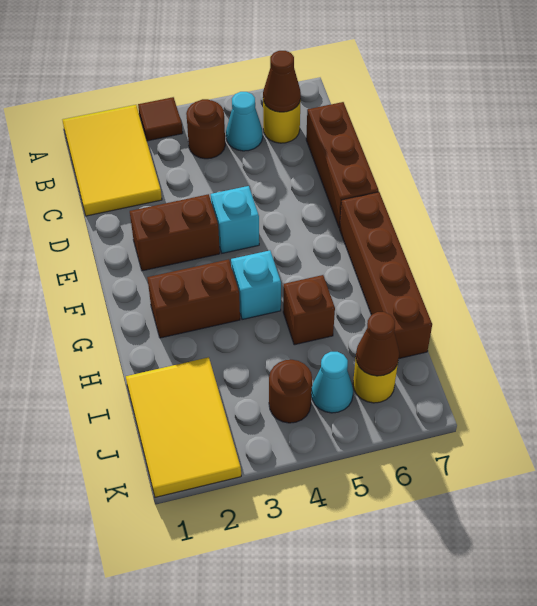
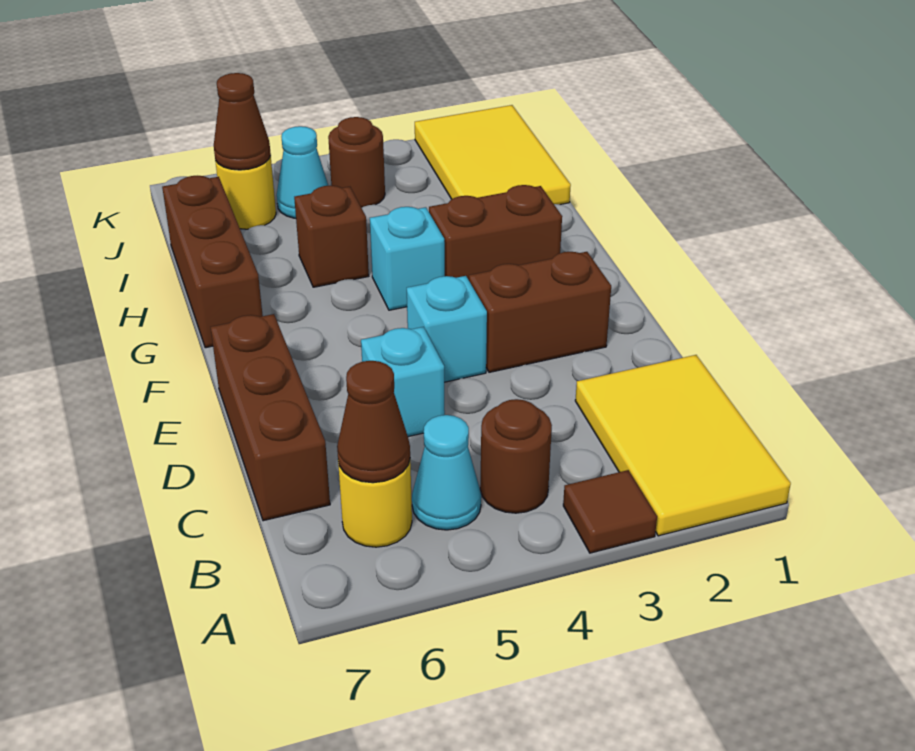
none -> cyan 1x1 brick [361,327,445,437]
brown 1x4 brick [340,192,432,359] -> brown 1x3 brick [162,176,263,348]

